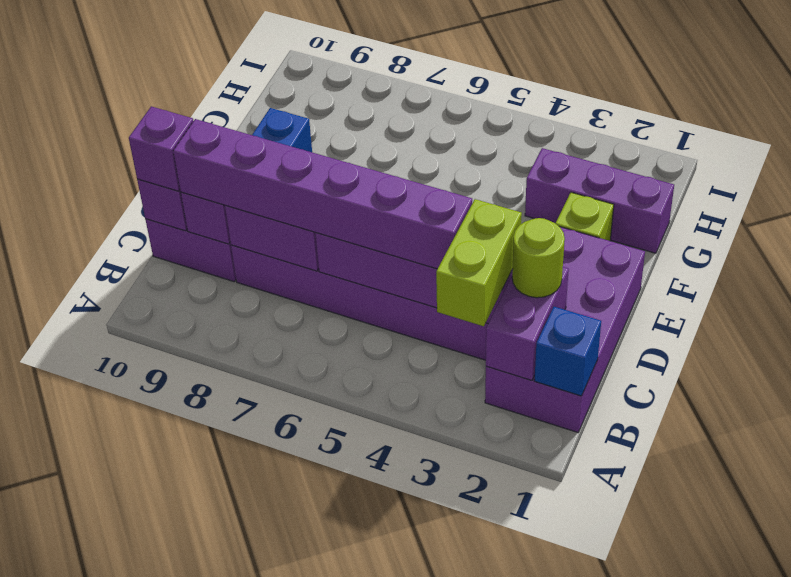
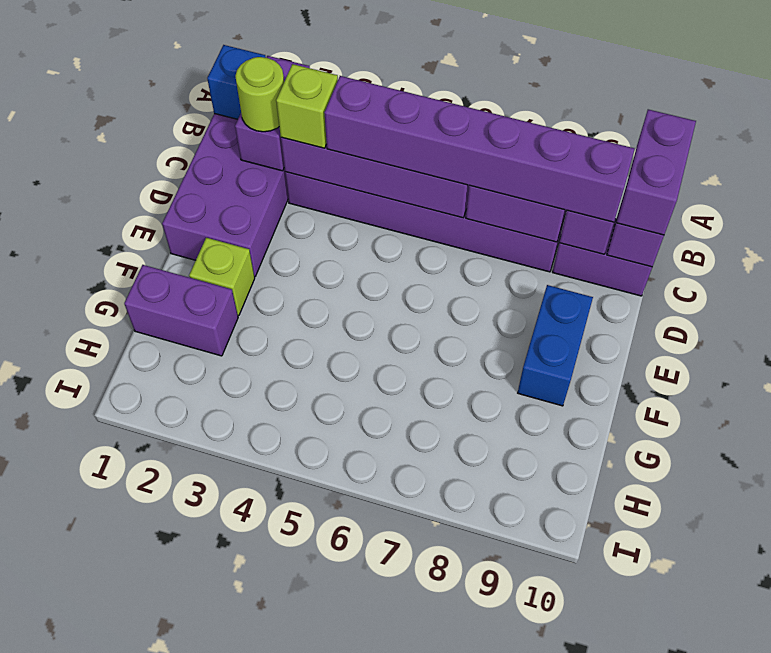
lime 1x2 brick [436,199,522,326] -> lime 1x1 brick [276,64,338,148]
purple 1x1 brick [129,106,193,191] -> purple 1x2 brick [617,109,696,235]
purple 1x3 brick [525,148,674,253] -> purple 1x2 brick [124,265,238,356]

